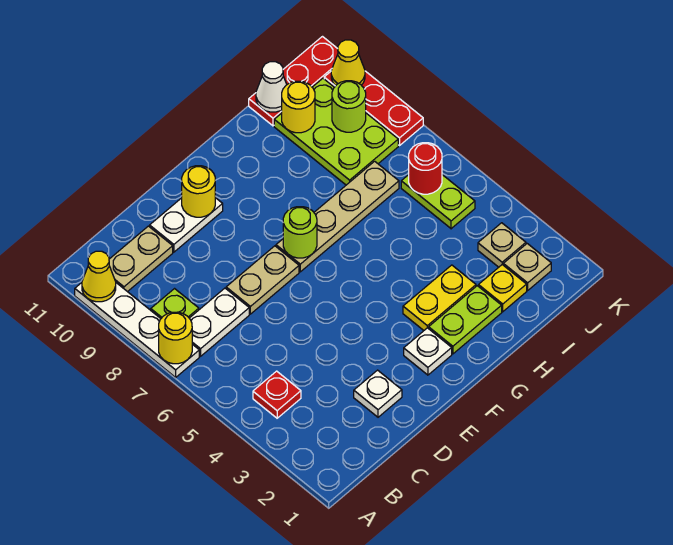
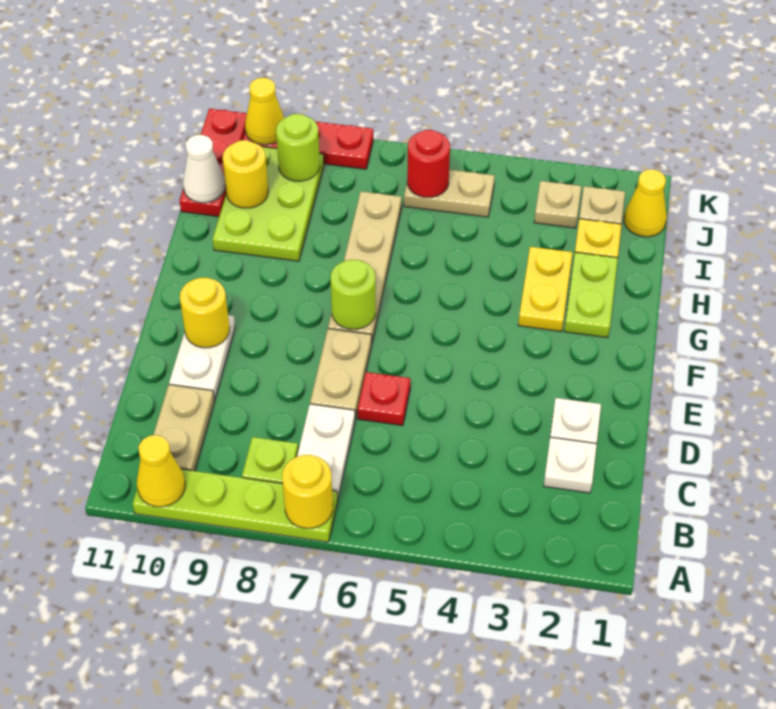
white 1x4 plate [75,283,199,377] -> lime 1x4 plate [133,469,338,542]
red 1x1 plate [253,371,301,418] -> red 1x1 plate moved to [358,372,410,426]
white 1x1 plate [404,328,452,375] -> white 1x1 plate moved to [544,437,597,493]
lime 2x3 plate [274,78,398,185] -> lime 2x3 plate turned to [213,146,324,261]
none -> yellow 1x1 cone [624,169,667,237]
lime 1x2 plate [401,175,475,229] -> tan 1x2 plate [404,170,495,217]

